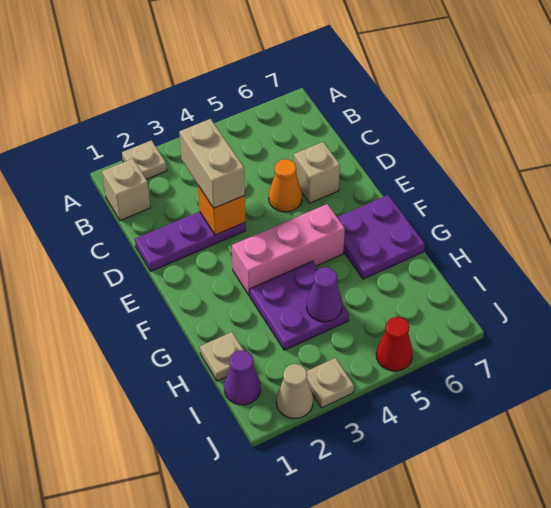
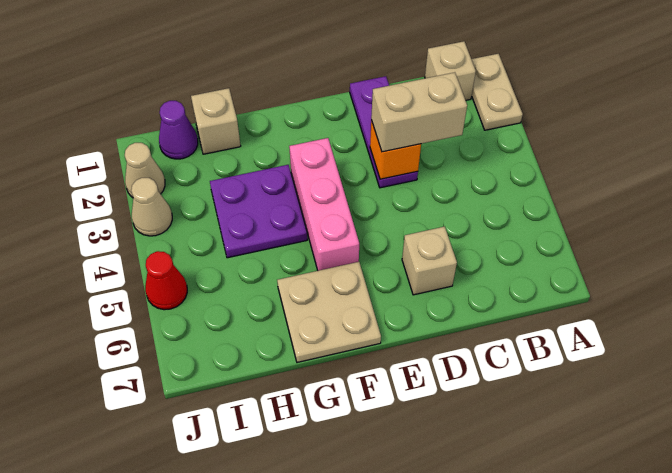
tan 1x1 plate [122,140,167,179] -> tan 1x2 plate [471,54,523,130]
orange 1x1 cone [269,159,302,212] -> none
purple 2x2 plate [337,195,425,279] -> tan 2x2 plate [277,262,381,362]
tan 1x1 plate [200,332,244,381] -> tan 1x1 brick [191,88,241,154]
purple 1x1 cone [307,267,342,322] -> none
tan 1x1 plate [306,358,354,408] -> tan 1x1 cone [131,178,172,236]

